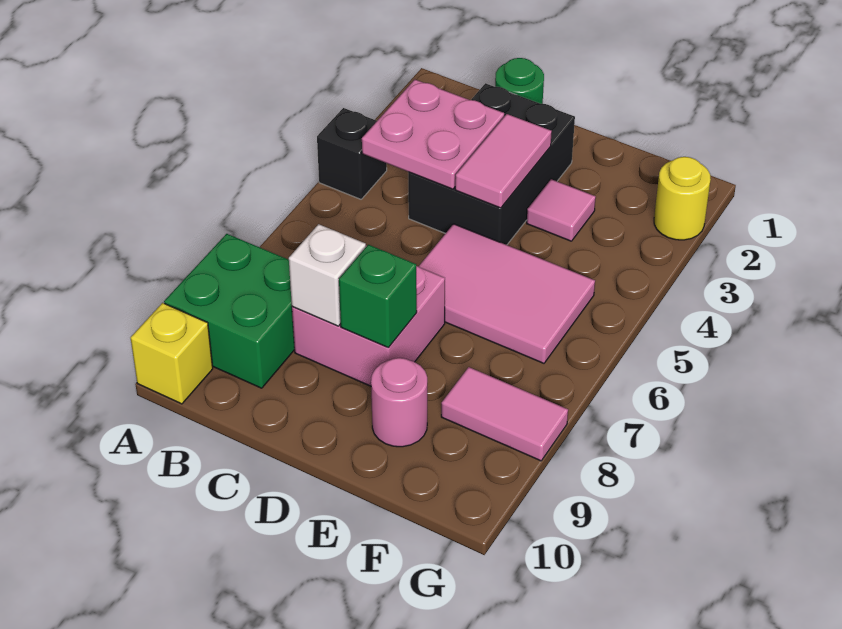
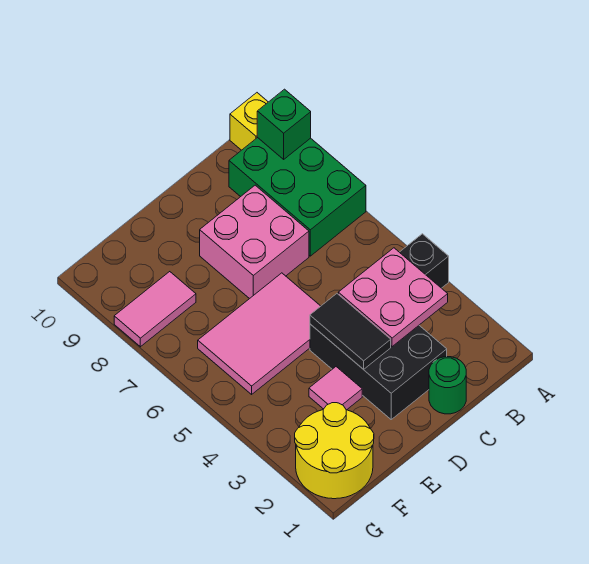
green 2x2 brick [164,234,295,388] -> green 2x3 brick [229,138,366,256]
white 1x1 brick [289,224,366,326] -> none
pink 1x2 tile [455,114,552,208] -> black 1x2 tile [310,294,391,369]
green 1x1 brick [339,245,417,348] -> green 1x1 brick moved to [257,89,311,159]
pink 1x1 round brick [371,358,427,447] -> none
yellow 1x1 round brick [654,157,711,240] -> yellow 2x2 round brick [295,403,374,499]

